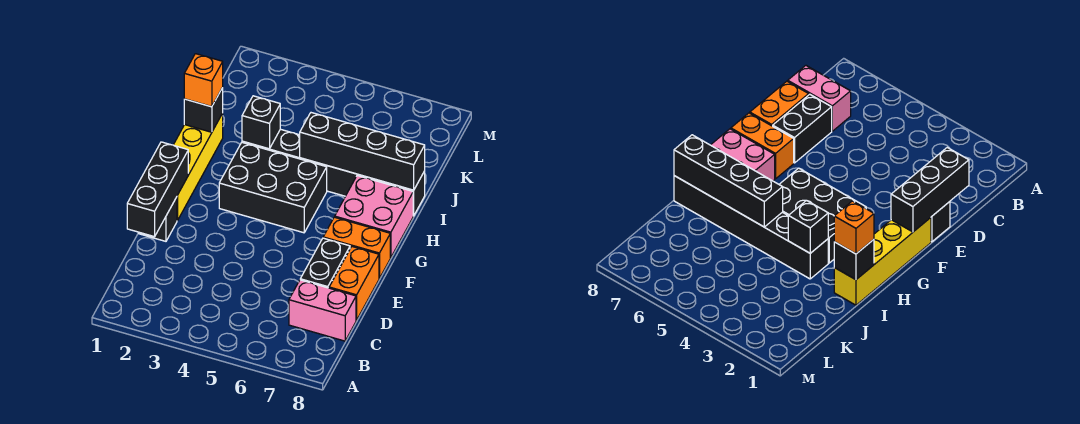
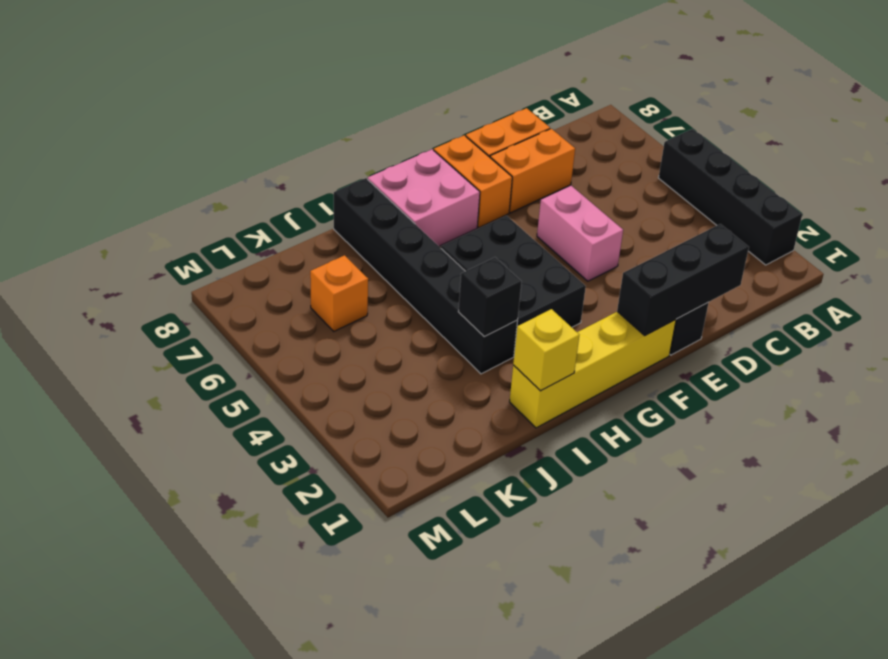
pink 1x2 brick [289,280,356,341] -> pink 1x2 brick moved to [537,186,623,281]
black 1x2 brick [300,238,350,288] -> orange 1x2 brick [490,129,575,213]
black 1x1 brick [184,88,223,132] -> yellow 1x1 brick [513,309,579,391]
orange 1x1 brick [184,54,223,107] -> orange 1x1 brick moved to [310,255,368,331]
black 1x4 brick [300,113,425,190] -> black 1x4 brick moved to [659,129,802,265]

